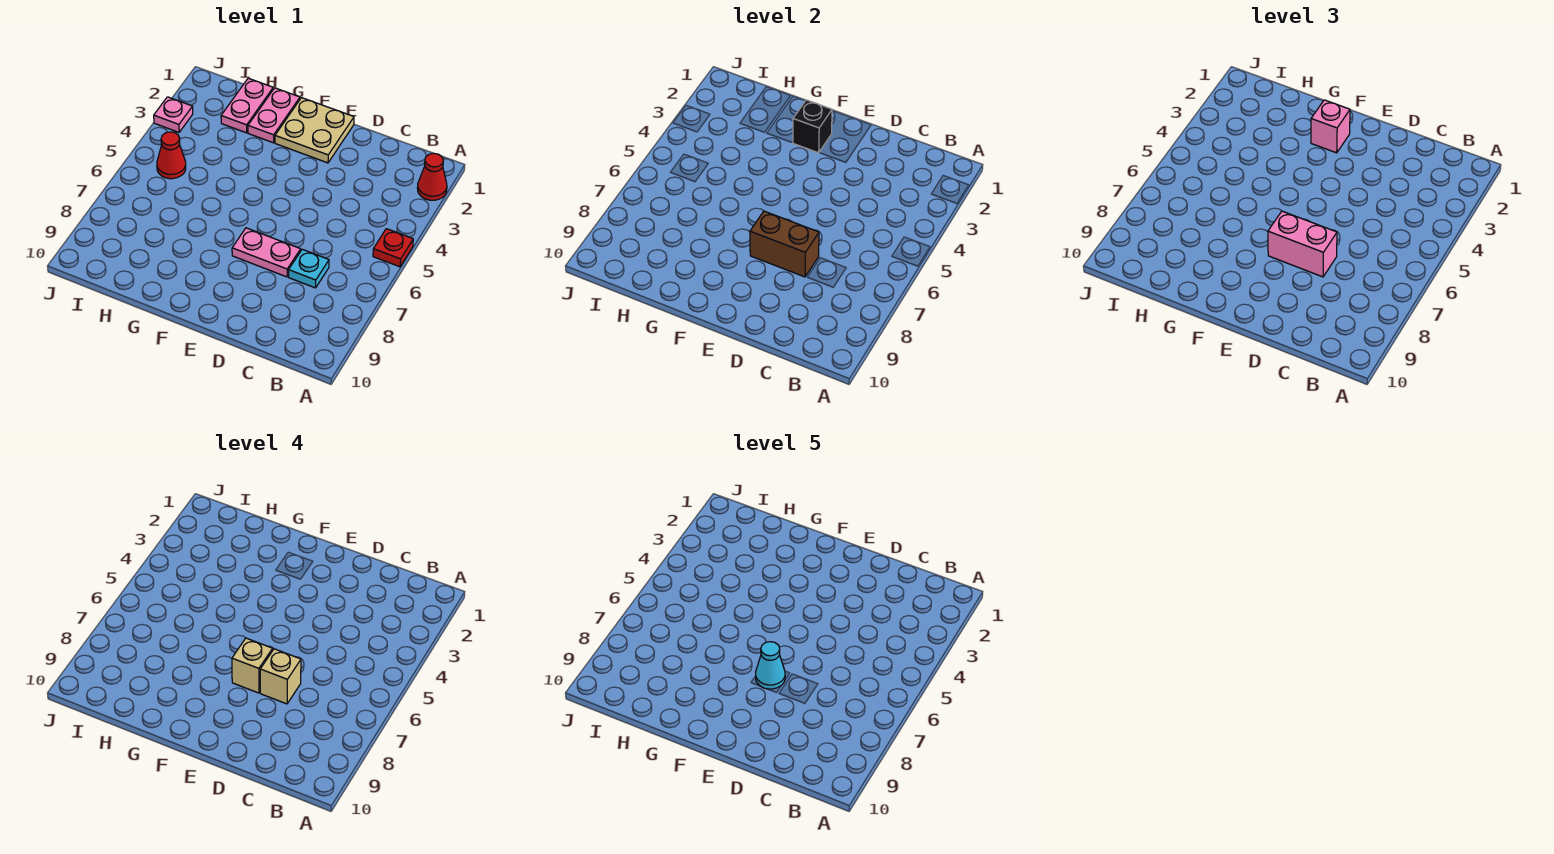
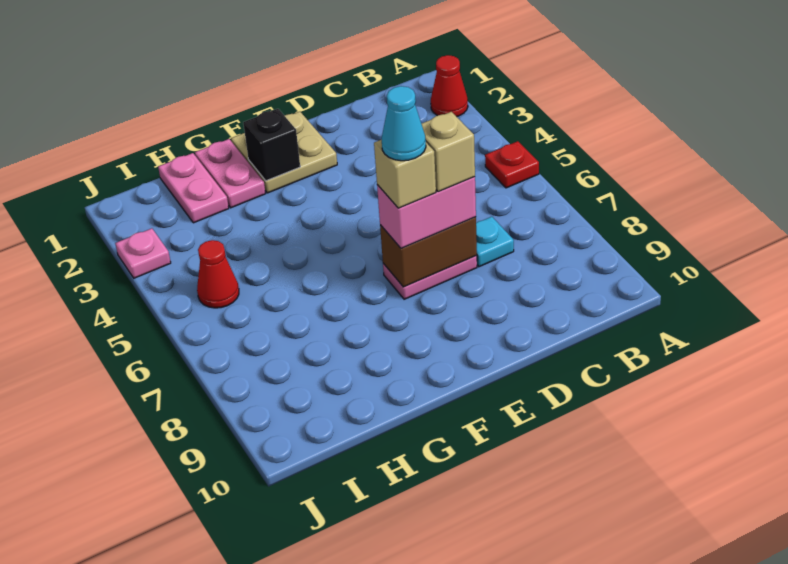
pink 1x1 brick [1311,100,1350,153] -> none

